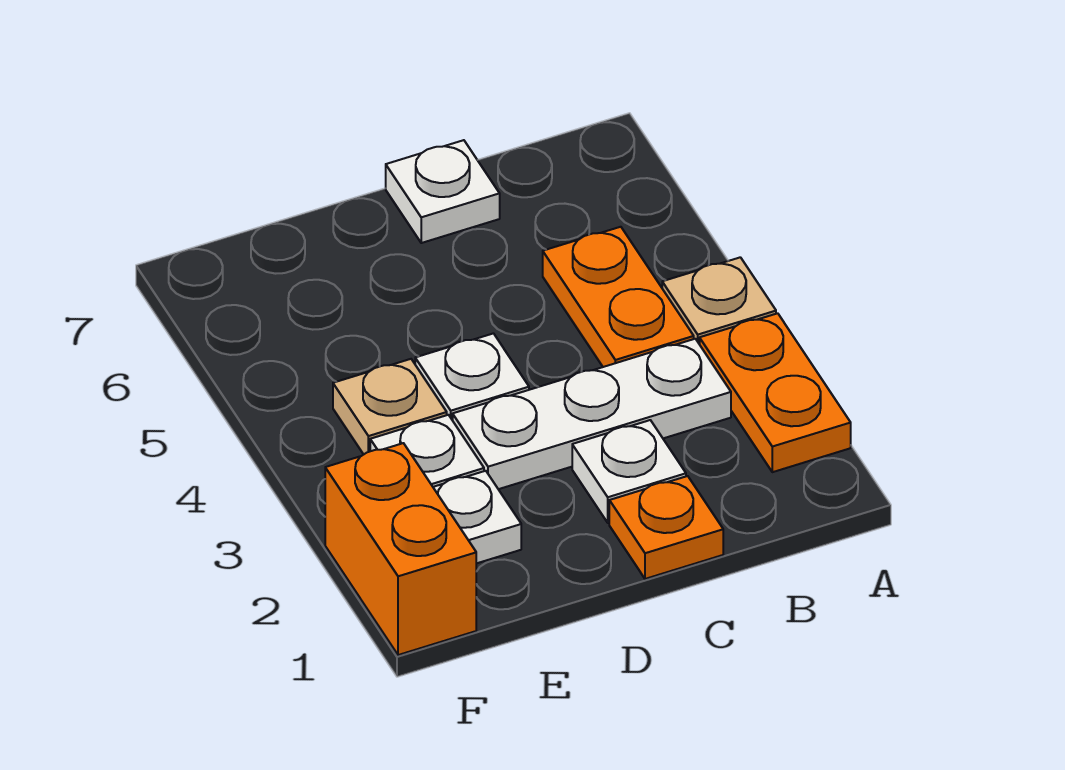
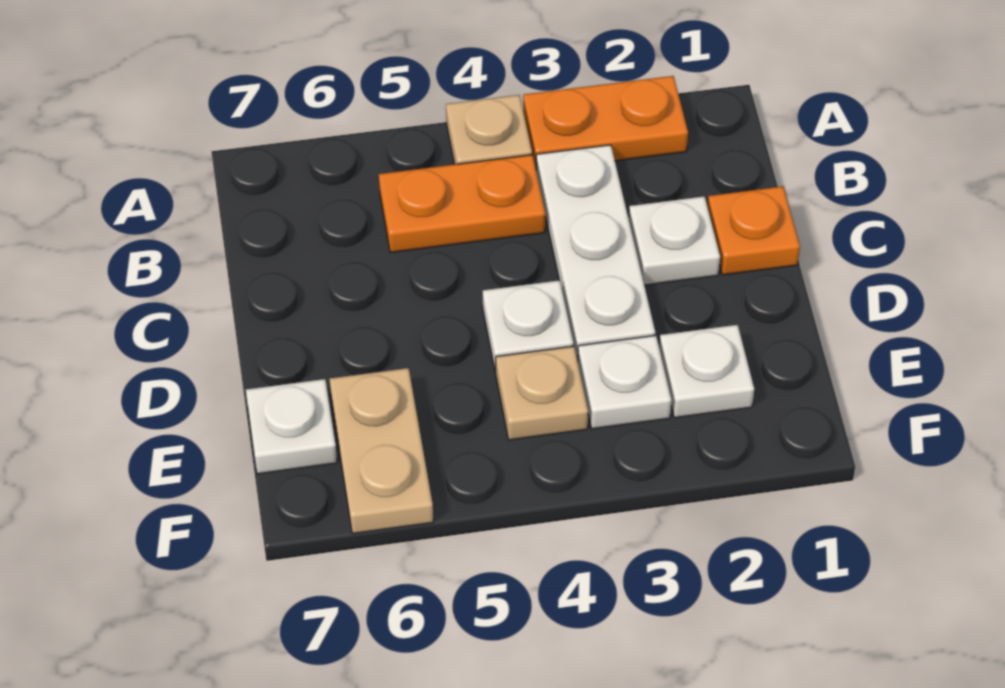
white 1x1 plate [386,140,500,243] -> white 1x1 plate moved to [246,379,337,474]
none -> tan 1x2 plate [330,368,433,534]
orange 1x2 brick [325,443,476,655] -> none

